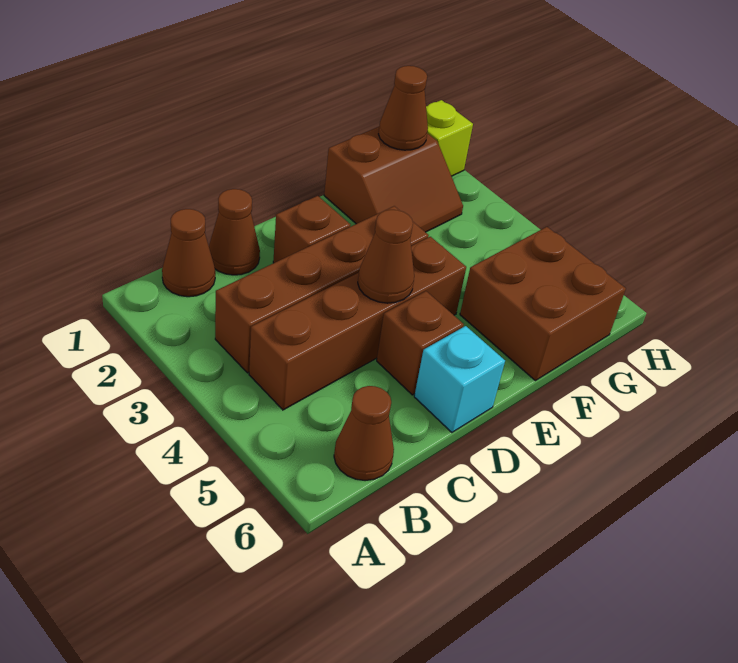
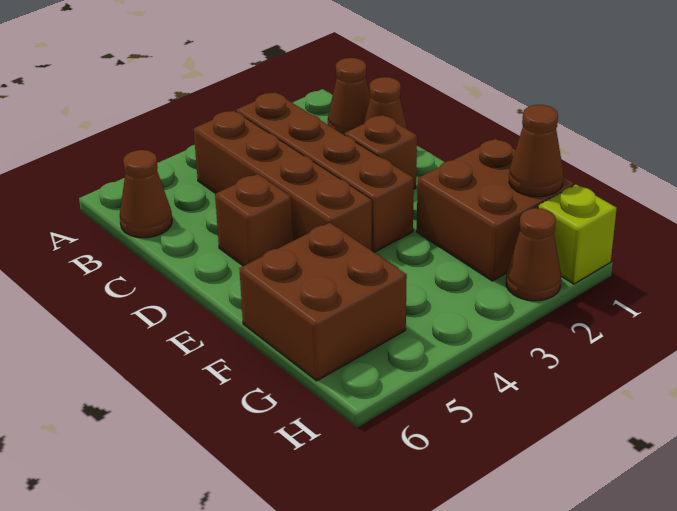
brown 1x1 cone [358,210,414,303] -> brown 1x1 cone moved to [506,208,561,301]
cyan 1x1 brick [414,326,505,432] -> none
brown 2x2 slope [324,127,463,232] -> brown 2x2 brick [417,139,574,281]

